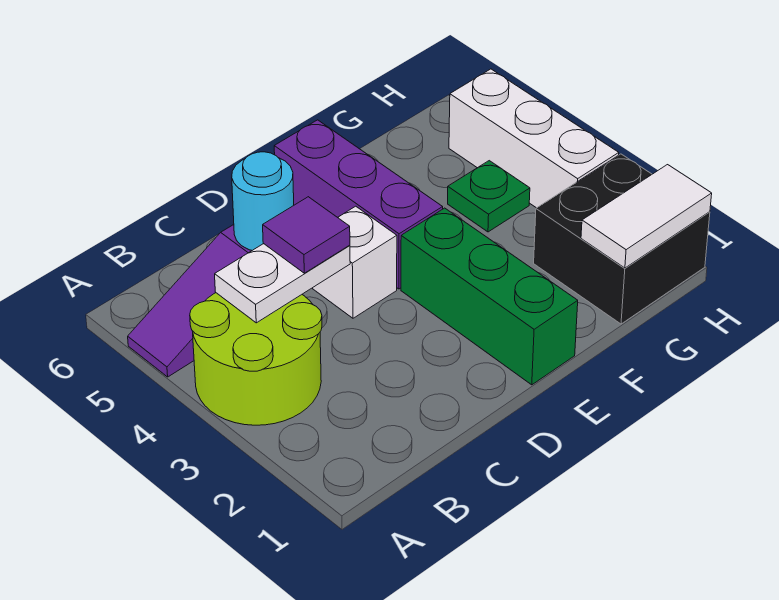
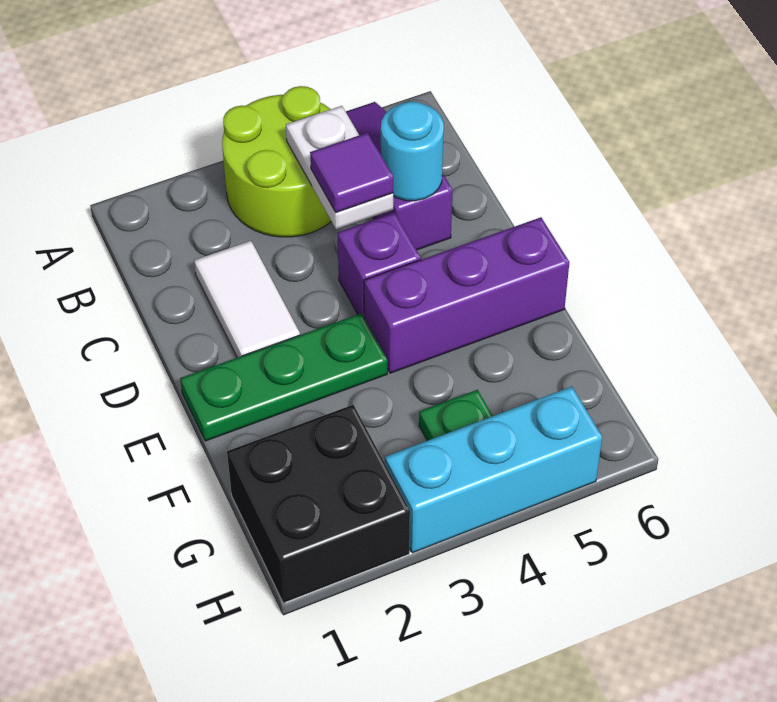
white 1x1 brick [313,206,397,318] -> purple 1x1 brick [337,213,421,318]
green 1x3 brick [401,208,578,385] -> green 1x3 plate [180,313,387,441]
white 1x2 tile [581,165,712,268] -> white 1x2 tile moved to [194,241,300,358]
white 1x3 brick [449,69,619,208] -> cyan 1x3 brick [385,387,602,553]

